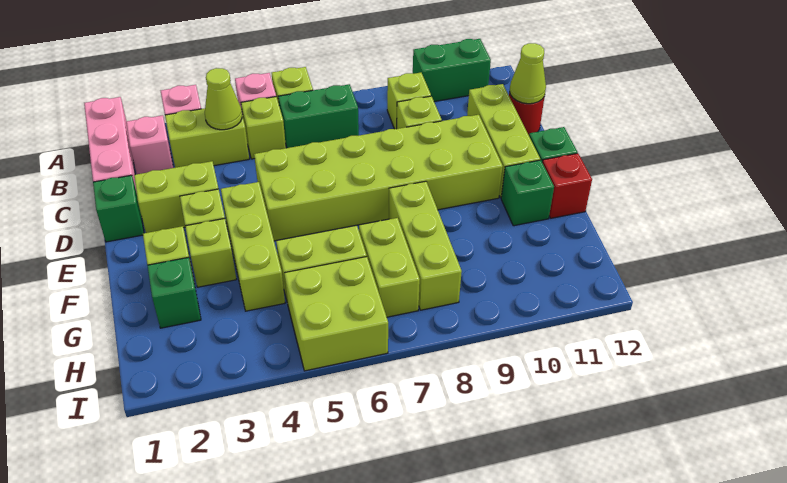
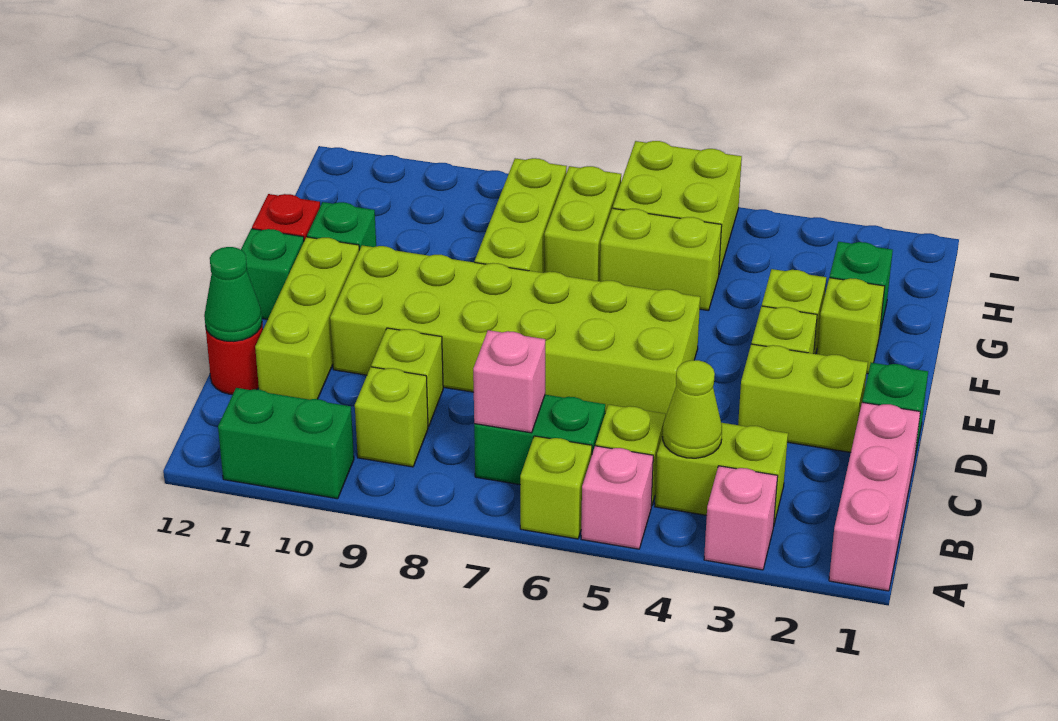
pink 1x1 brick [126,115,173,174] -> pink 1x1 brick moved to [473,330,545,433]
lime 1x1 cone [509,43,546,104] -> green 1x1 cone [204,247,262,342]
lime 1x3 brick [221,182,285,311] -> none

